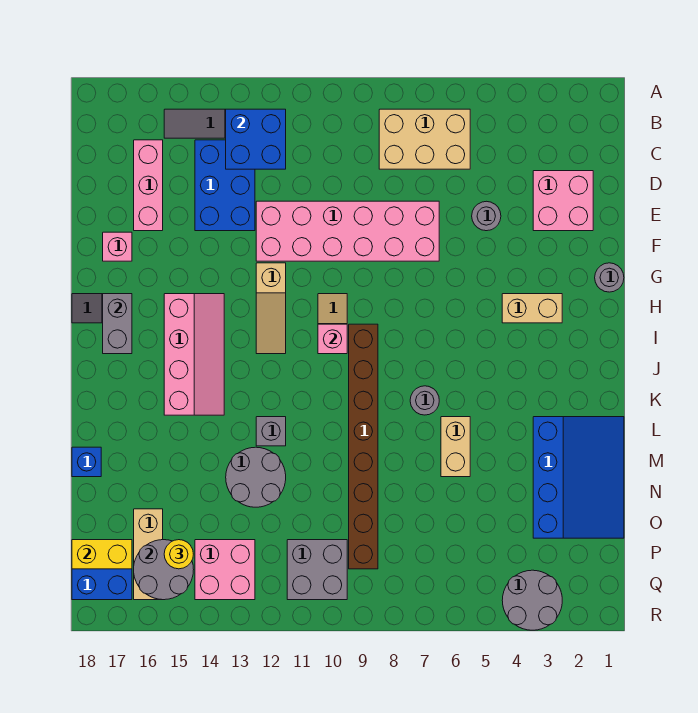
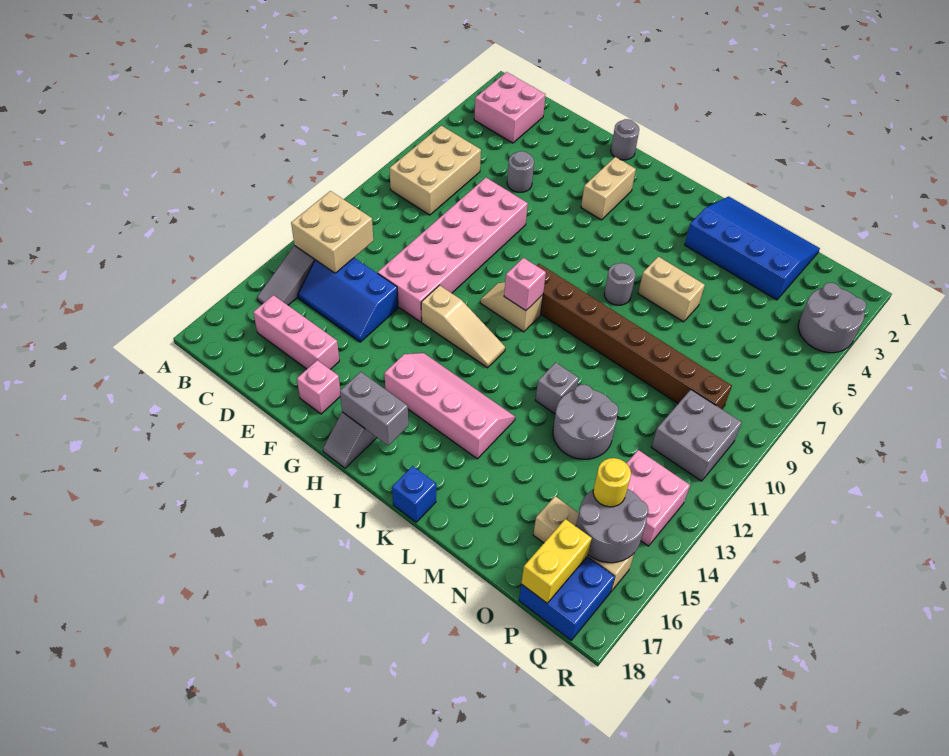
blue 2x2 brick [226,109,286,169] -> tan 2x2 brick [291,191,373,273]
blue 2x3 brick [195,140,255,231] -> blue 2x3 slope [298,258,398,342]
pink 2x2 brick [533,171,593,231] -> pink 2x2 brick moved to [474,72,545,143]
blue 1x1 brick [72,447,101,477] -> blue 1x1 brick moved to [392,466,436,522]

